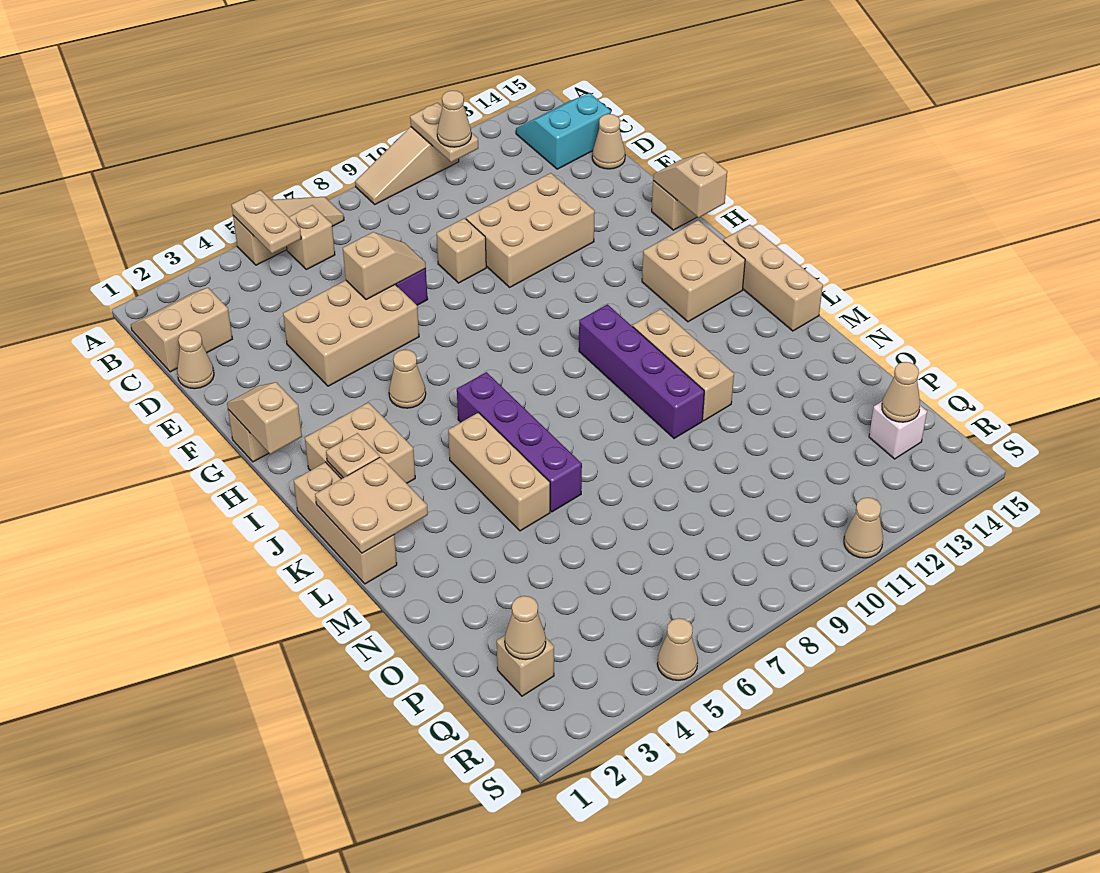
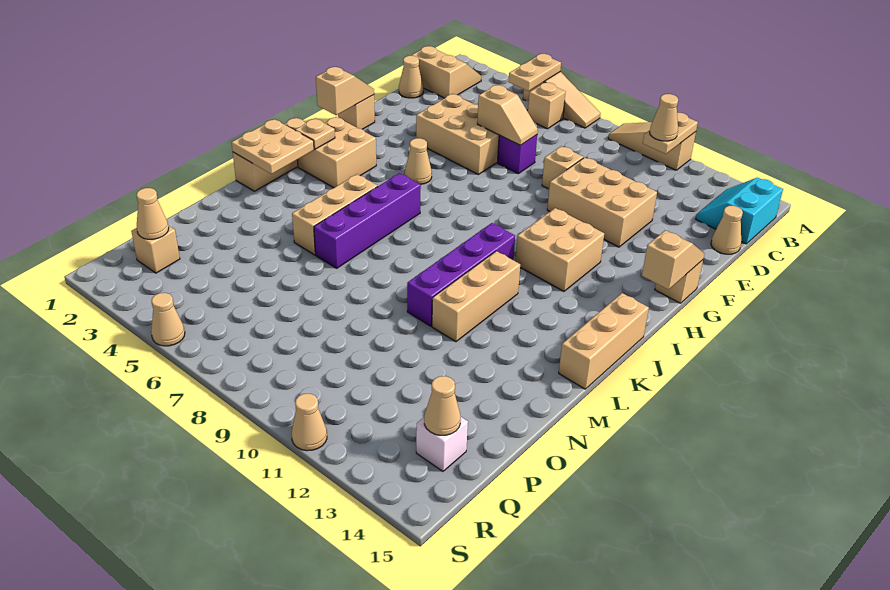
cyan 2x2 slope [516,93,611,169] -> cyan 2x2 slope turned to [696,178,783,244]
tan 2x2 brick [642,220,745,322] -> tan 2x2 brick moved to [515,208,604,291]

